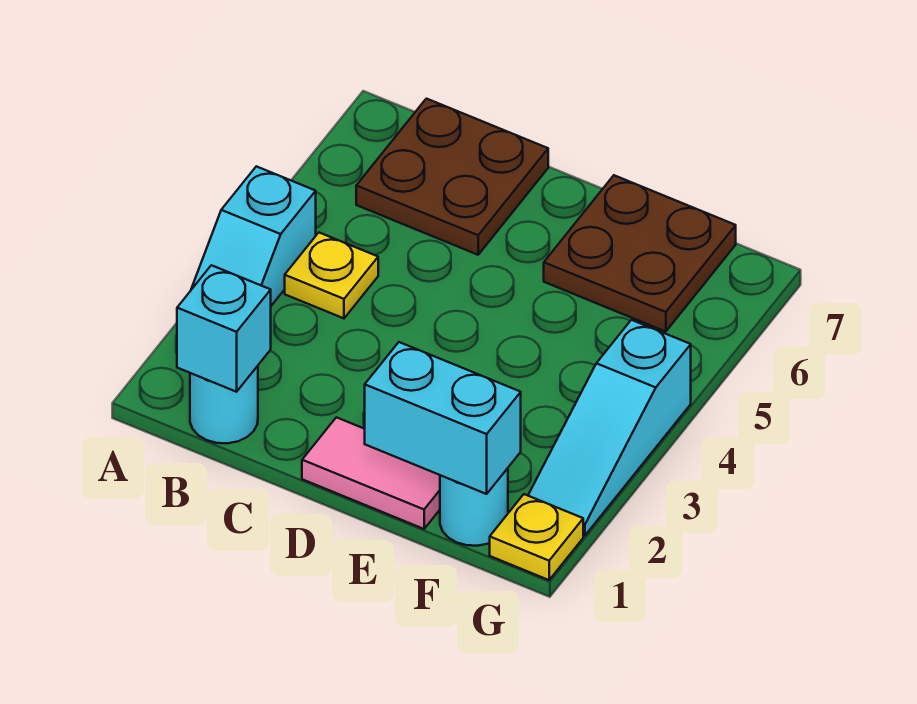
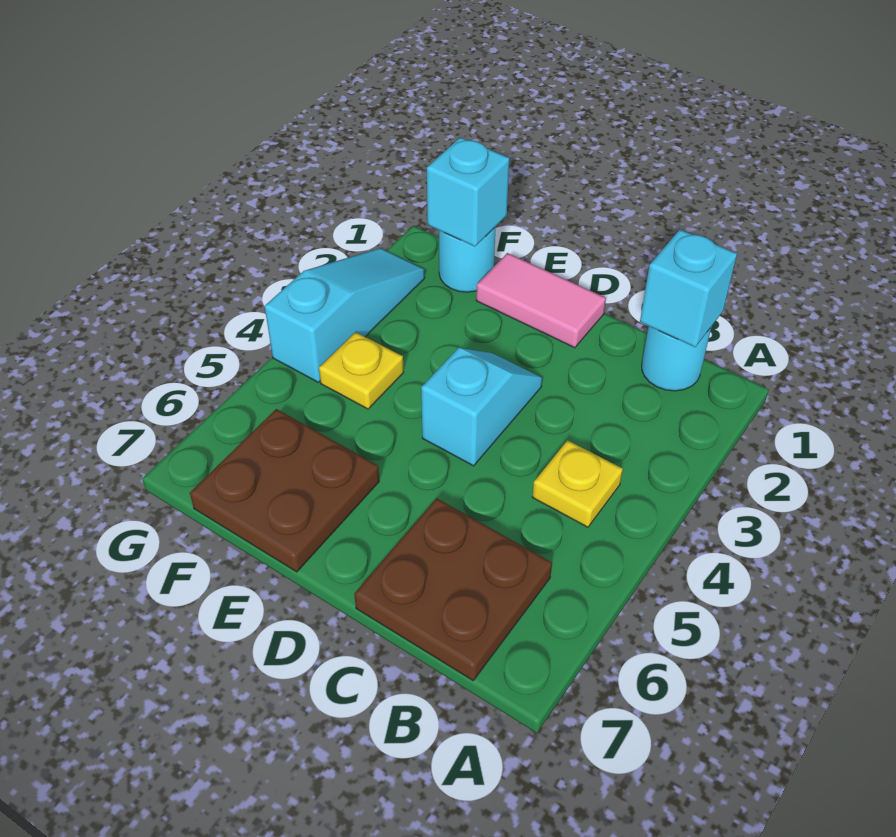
cyan 1x2 slope [191,166,316,306] -> cyan 1x2 slope moved to [421,348,542,466]
cyan 1x2 brick [365,342,521,494] -> cyan 1x1 brick [427,137,509,246]
yellow 1x1 plate [490,494,583,580] -> yellow 1x1 plate moved to [319,332,404,409]

